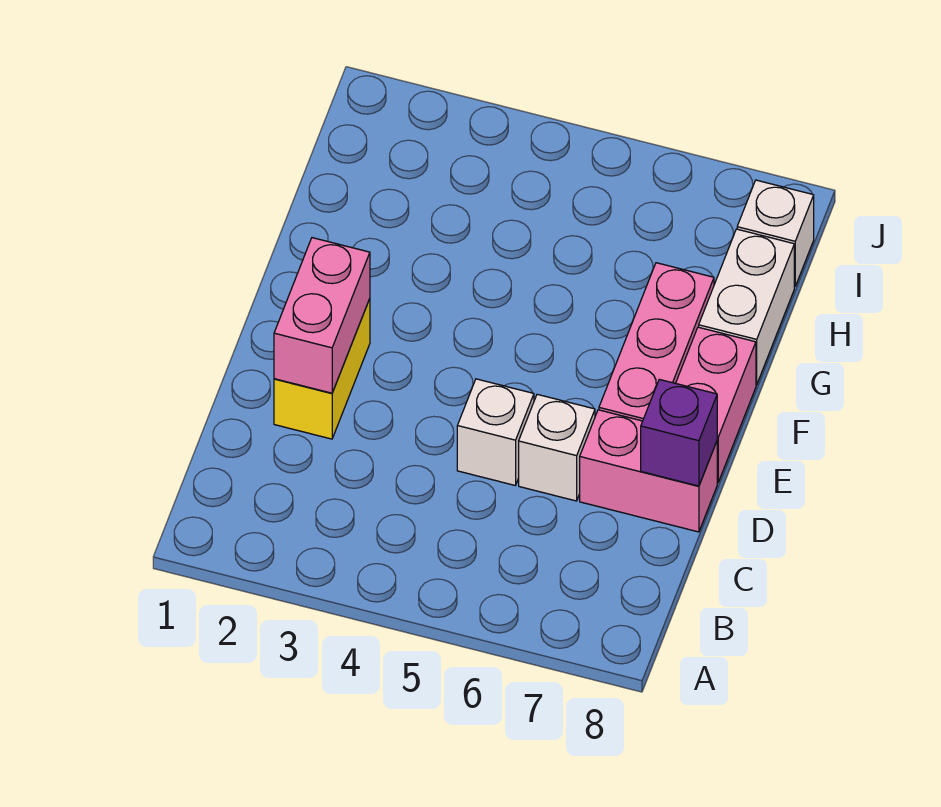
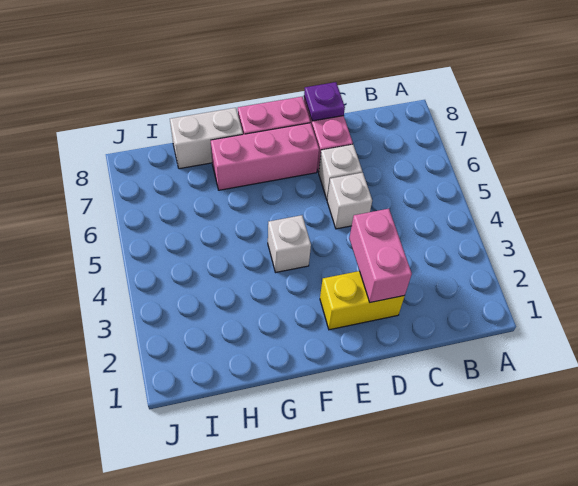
pink 1x2 brick [274,238,370,393] -> pink 1x2 brick turned to [349,209,412,303]
purple 1x1 brick [641,379,717,486] -> purple 1x1 plate [304,82,345,121]
white 1x1 brick [737,180,814,287] -> white 1x1 brick moved to [268,215,311,272]

